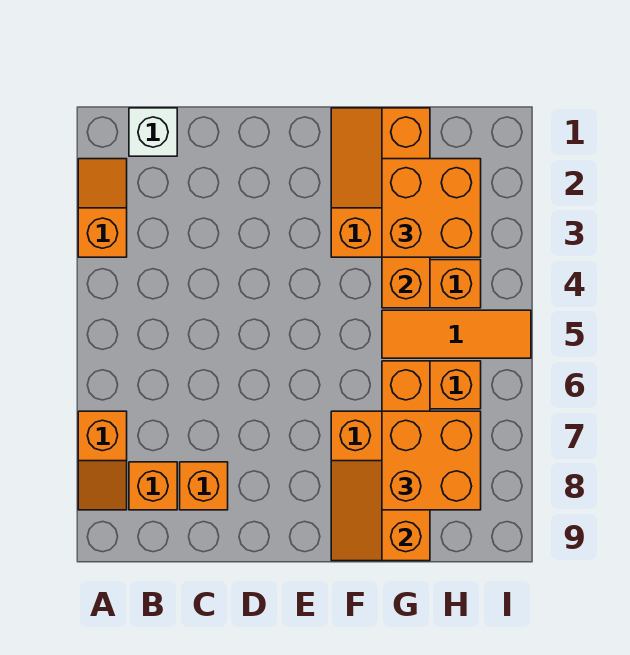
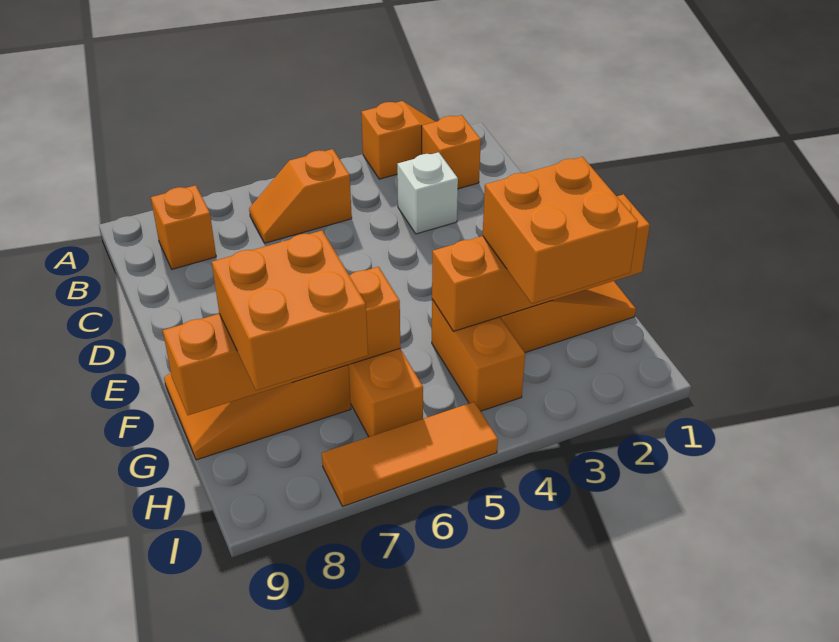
orange 1x2 slope [78,411,127,510] -> orange 1x2 slope moved to [249,149,352,243]
white 1x1 brick [129,108,177,156] -> white 1x1 brick moved to [397,152,458,234]
orange 1x1 brick [180,462,228,510] -> orange 1x1 brick moved to [422,115,481,189]
orange 1x3 tile [382,310,531,358] -> orange 1x3 tile turned to [322,402,498,506]

